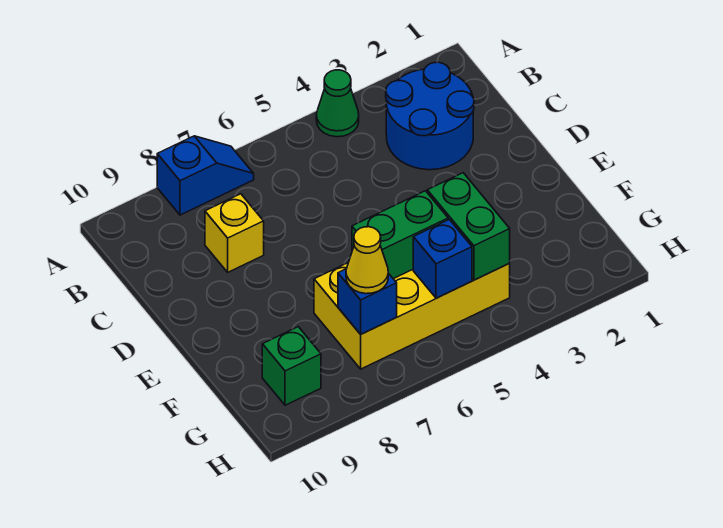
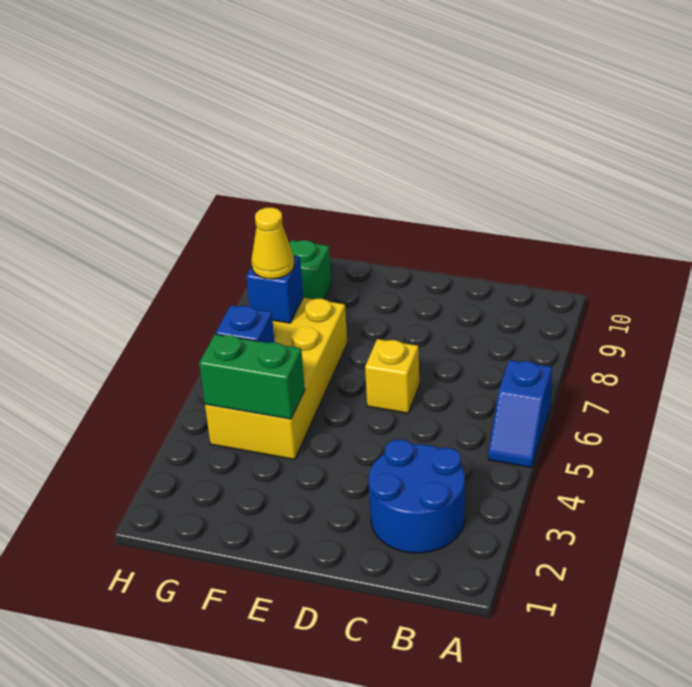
green 1x1 cone [316,70,359,137] -> none
blue 1x2 slope [157,136,254,215] -> blue 1x2 slope moved to [488,360,552,467]
yellow 1x1 brick [205,194,264,272] -> yellow 1x1 brick moved to [365,339,419,413]
green 1x2 brick [352,191,448,279] -> none

